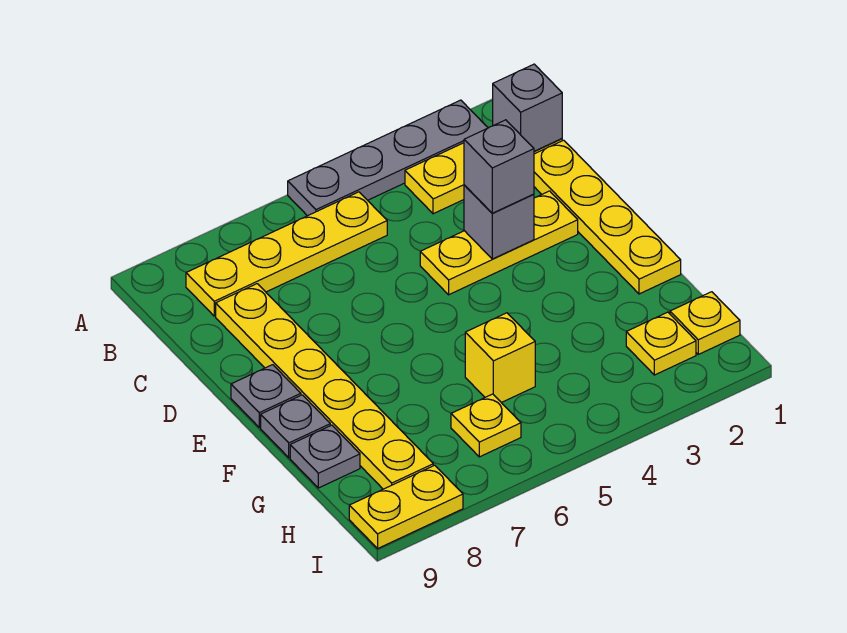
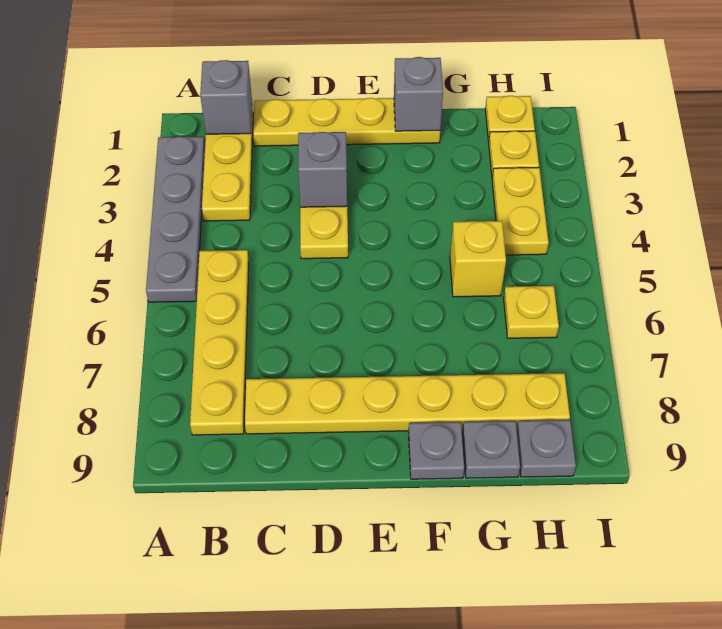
grey 1x1 brick [464,120,534,213] -> grey 1x1 brick moved to [394,57,443,131]
grey 1x1 plate [231,365,301,427] -> grey 1x1 plate moved to [517,420,576,477]
yellow 1x2 plate [349,465,463,548] -> yellow 1x2 plate moved to [492,167,549,255]

